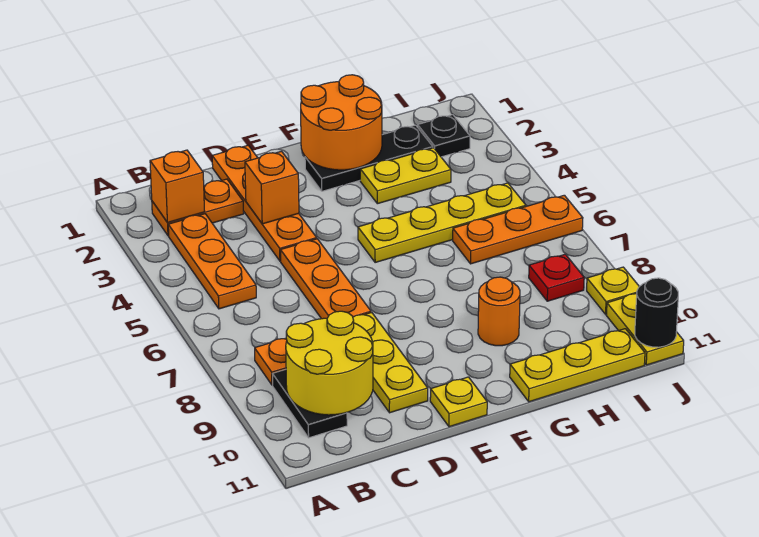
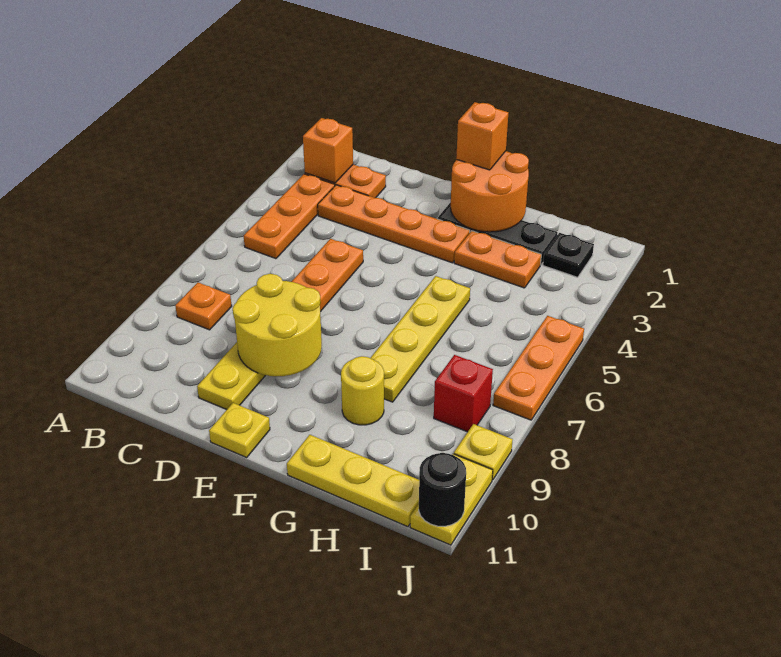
black 1x2 plate [273,370,347,438] -> none
yellow 2x2 round brick [286,311,373,415] -> yellow 2x2 round brick moved to [233,274,322,376]
orange 1x4 plate [212,145,317,261] -> orange 1x4 plate turned to [318,185,470,263]
orange 1x1 brick [245,151,299,224] -> orange 1x1 brick moved to [456,102,508,170]
yellow 1x4 plate [358,183,526,262] -> yellow 1x4 plate turned to [371,276,470,402]
yellow 1x2 plate [360,148,451,204] -> orange 1x2 plate [454,231,541,288]
orange 1x1 round brick [478,277,520,346] -> yellow 1x1 round brick [341,356,384,425]
orange 1x3 plate [453,195,583,264] -> orange 1x3 plate turned to [493,316,584,420]
red 1x1 plate [529,254,584,301] -> red 1x1 brick [434,355,493,432]

